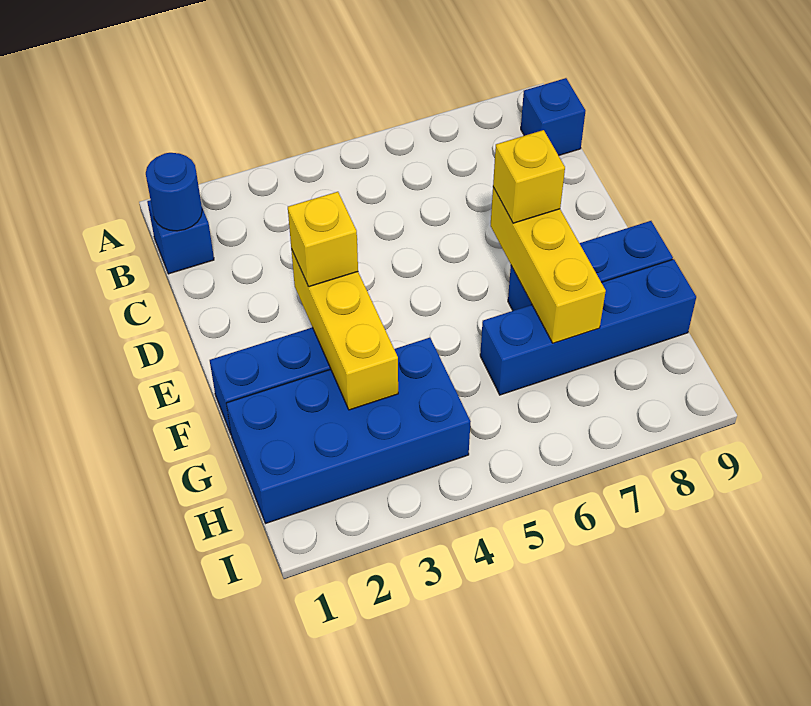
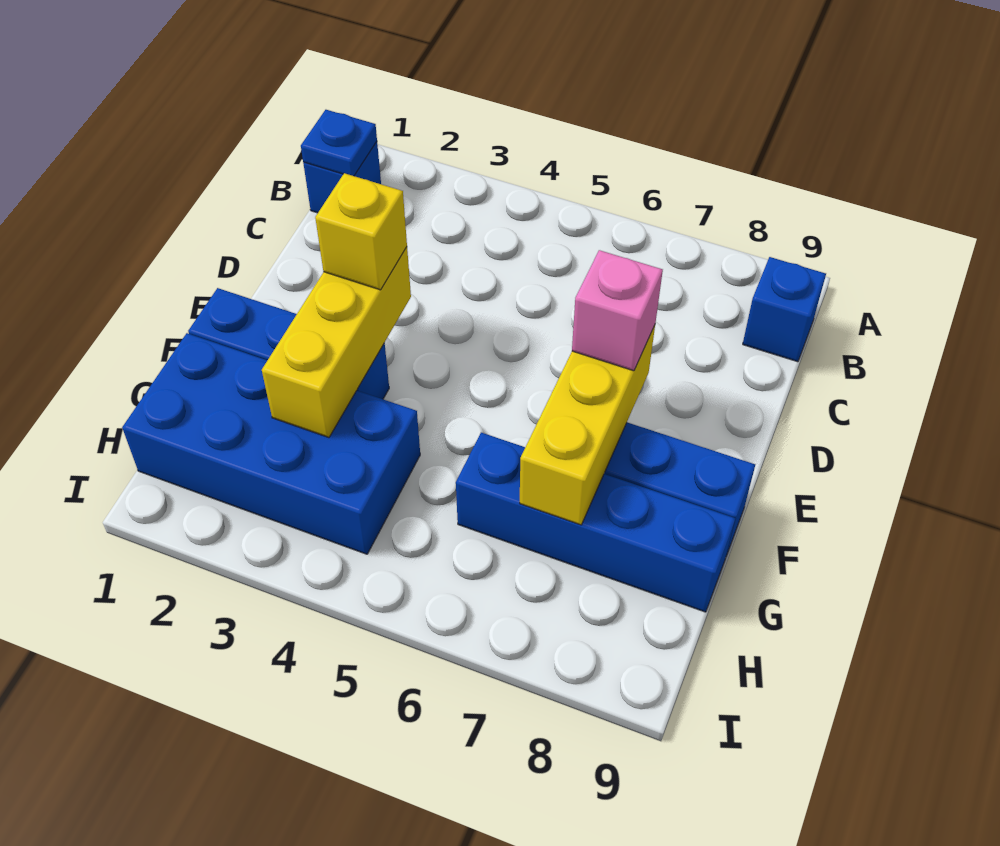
blue 1x1 round brick [146,153,202,231] -> blue 1x1 plate [301,110,377,176]
yellow 1x1 brick [493,130,565,223] -> pink 1x1 brick [572,250,663,371]

